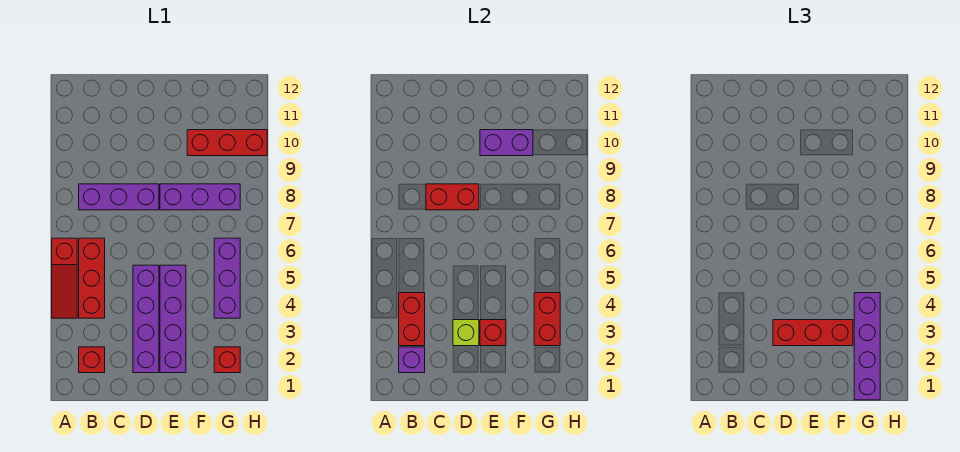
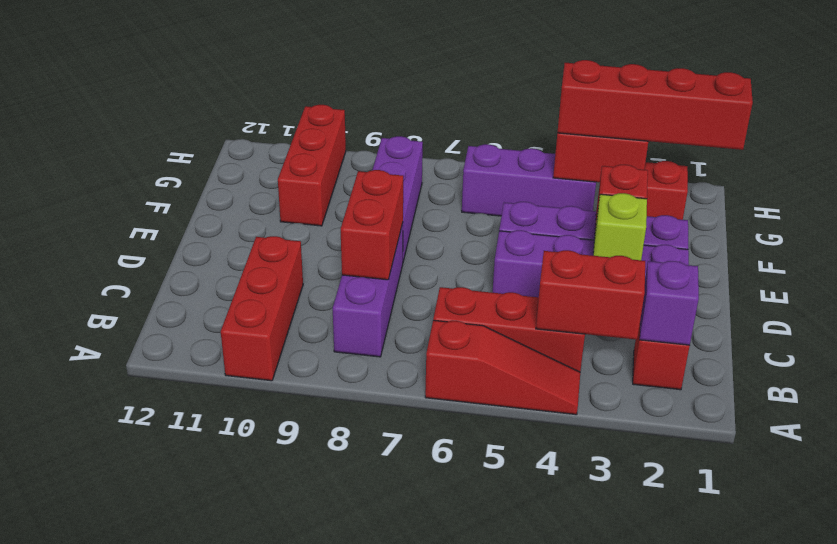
red 1x3 brick [773,320,853,346] -> red 1x3 brick moved to [221,236,303,381]
purple 1x2 brick [480,130,533,156] -> none
purple 1x4 brick [854,293,880,400] -> red 1x4 brick [557,60,753,150]

